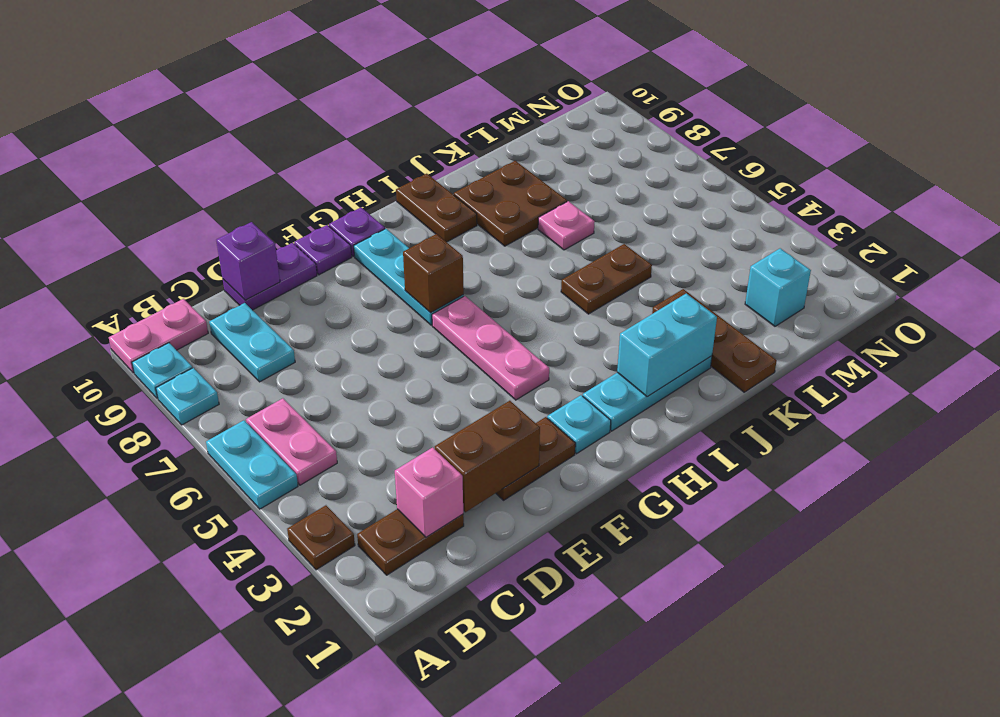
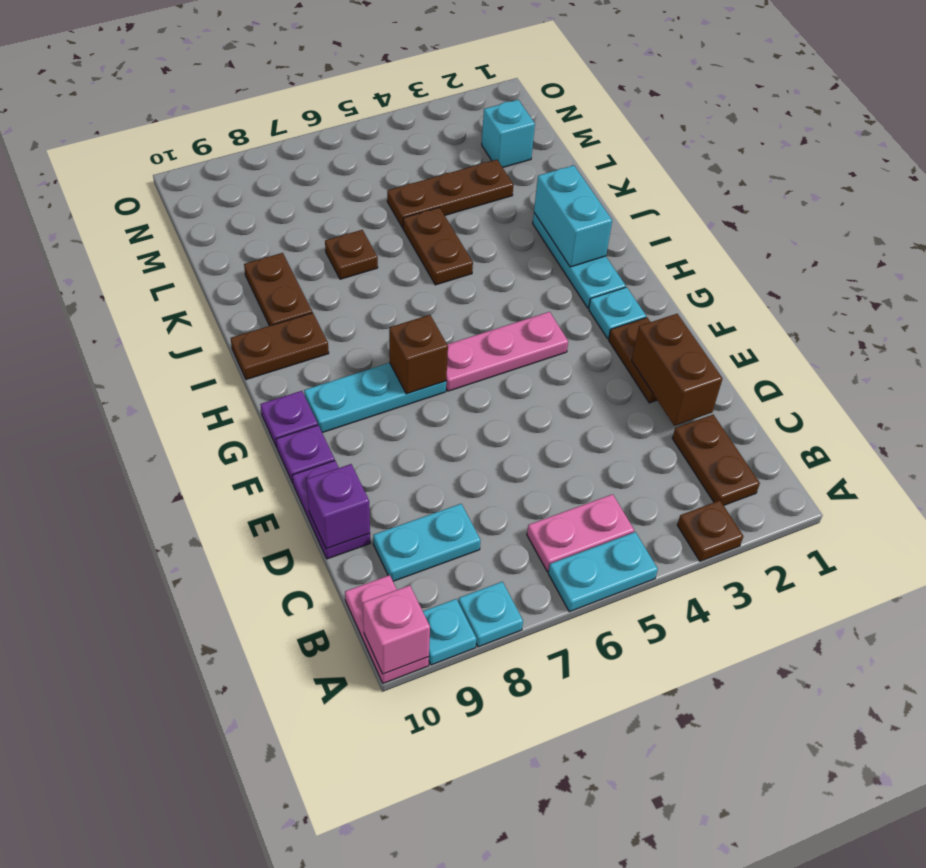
pink 1x1 brick [395,447,463,537] -> pink 1x1 brick moved to [363,585,430,674]
brown 2x2 plate [454,161,567,246] -> brown 1x2 plate [244,253,312,326]
brown 1x3 plate [652,289,777,392] -> brown 1x3 plate moved to [387,160,514,228]
pink 1x1 plate [538,201,595,250] -> brown 1x1 plate [325,230,378,279]

